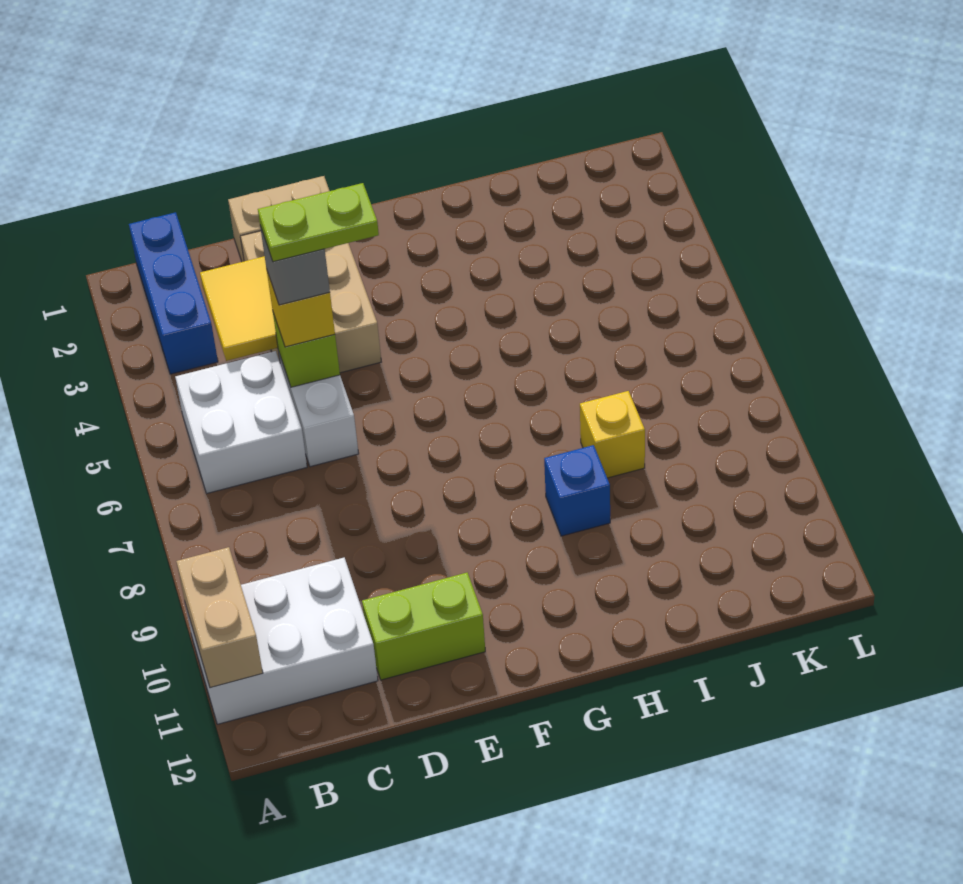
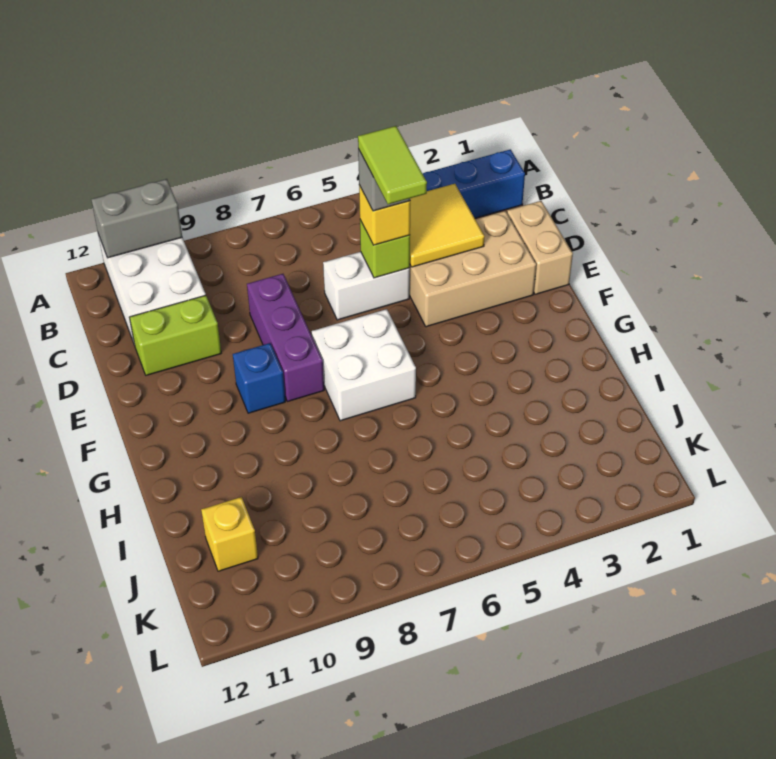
tan 1x2 brick [176,547,263,688] -> grey 1x2 brick [91,179,182,258]
white 2x2 brick [175,351,307,493] -> white 2x2 brick moved to [312,309,416,421]
lime 1x2 plate [258,183,379,262] -> lime 1x2 tile [358,126,427,204]
none -> purple 1x3 brick [247,274,324,402]
lime 1x2 brick [362,573,485,680] -> lime 1x2 brick turned to [129,295,221,375]
blue 1x1 brick [544,445,610,536] -> blue 1x1 brick moved to [233,343,285,413]
yellow 1x1 brick [580,391,645,478] -> yellow 1x1 brick moved to [201,497,258,571]

